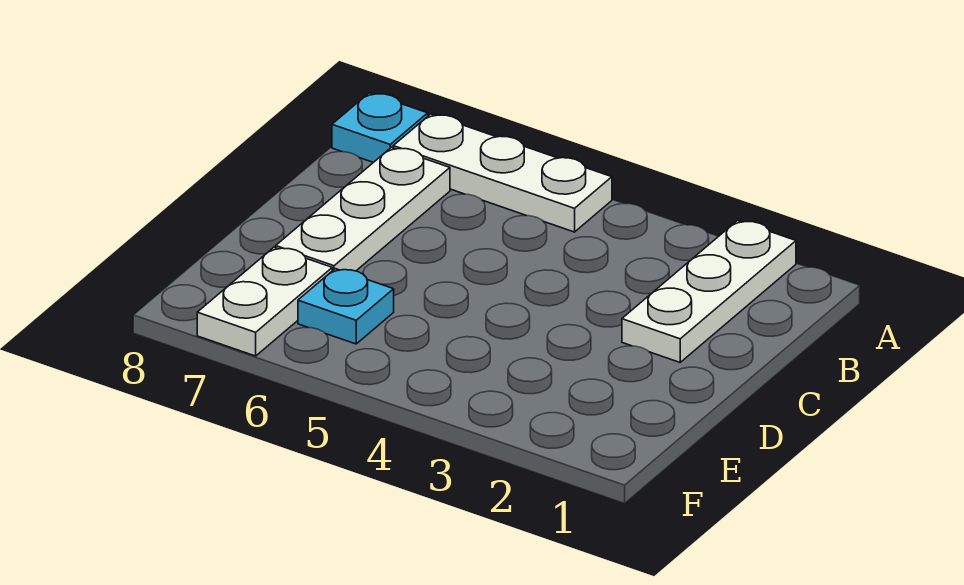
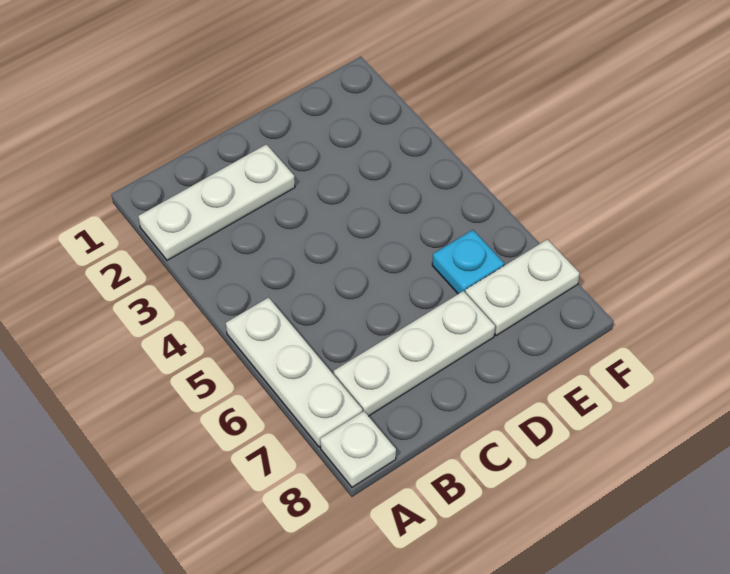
cyan 1x1 plate [332,93,428,162] -> white 1x1 plate [320,411,396,487]

